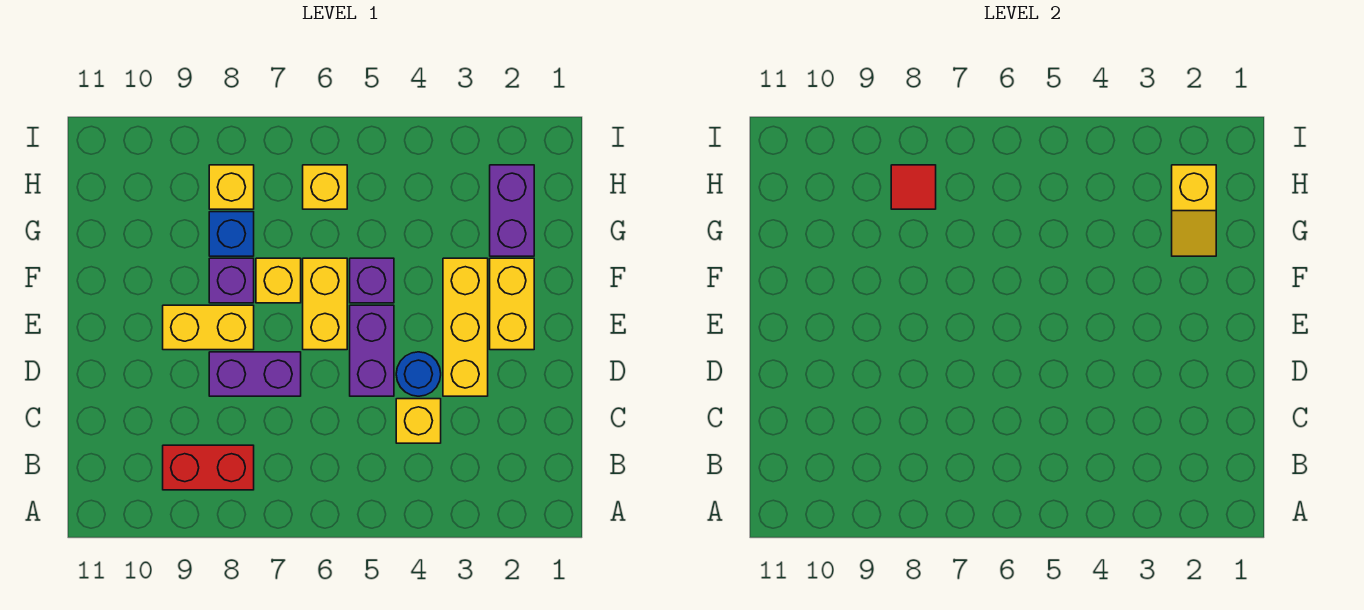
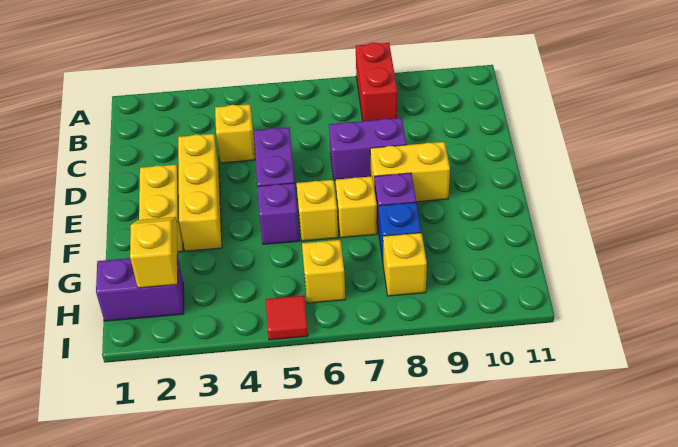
red 1x2 brick [163,445,254,490] -> red 1x2 brick turned to [356,43,397,121]
blue 1x1 round brick [396,352,441,396] -> none
yellow 1x2 brick [303,258,347,350] -> yellow 1x1 brick [297,180,338,241]
purple 1x2 brick [490,165,534,256] -> purple 1x2 brick turned to [96,255,184,321]
red 1x1 tile [891,165,936,209] -> red 1x1 tile moved to [266,296,308,340]

